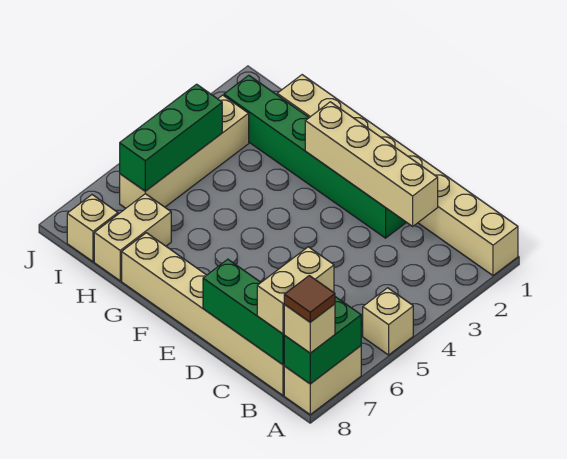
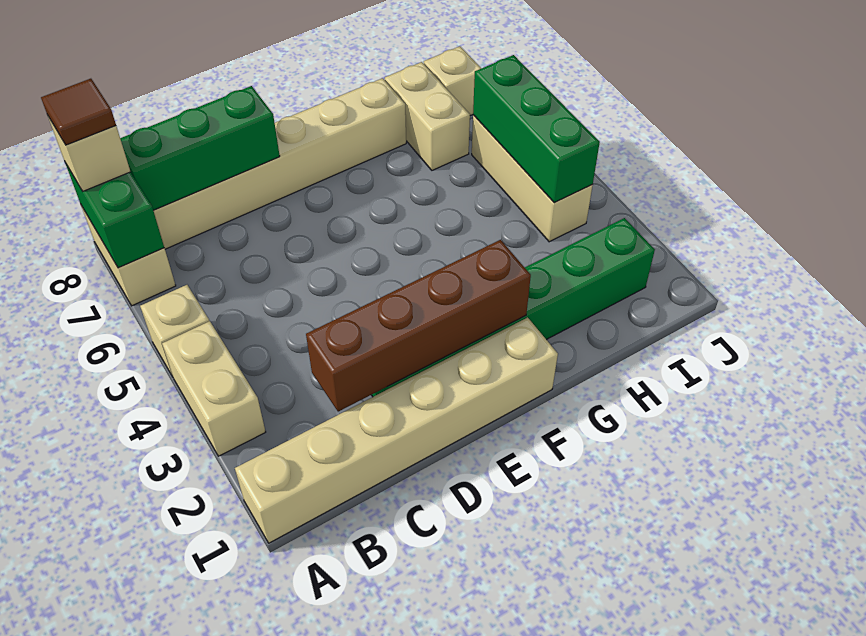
tan 1x8 brick [277,75,518,276] -> tan 1x6 brick [235,317,558,543]
tan 1x2 brick [257,247,334,334] -> tan 1x2 brick moved to [162,321,266,456]
tan 1x4 brick [305,102,438,226] -> brown 1x4 brick [306,240,531,412]
tan 1x4 brick [120,95,249,208] -> tan 1x3 brick [472,115,593,242]

